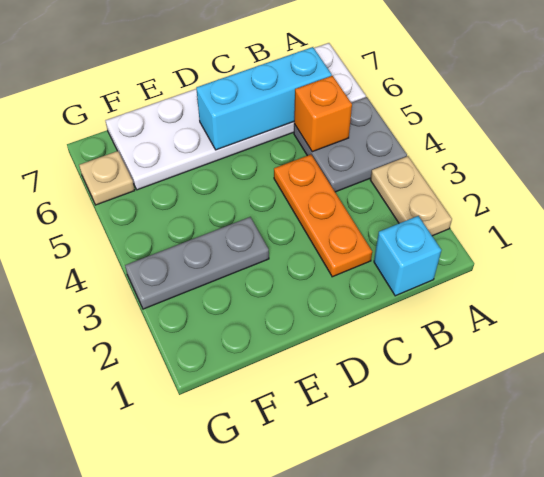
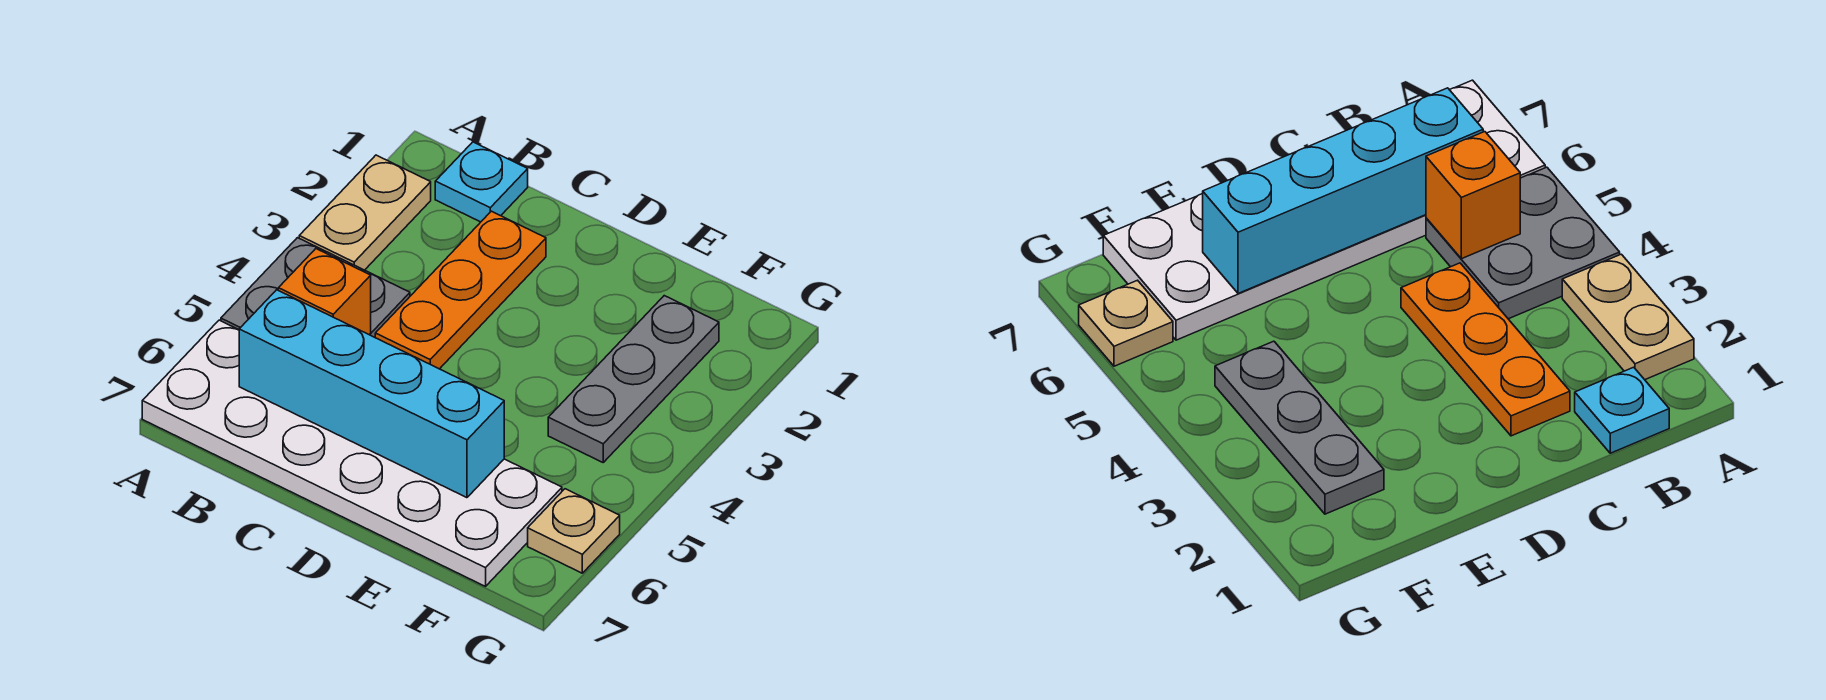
cyan 1x1 brick [374,216,441,296] -> cyan 1x1 plate [435,142,528,222]
cyan 1x3 brick [196,47,332,150] -> cyan 1x4 brick [239,290,504,498]
grey 1x3 plate [125,217,269,309] -> grey 1x3 plate turned to [548,296,719,462]

